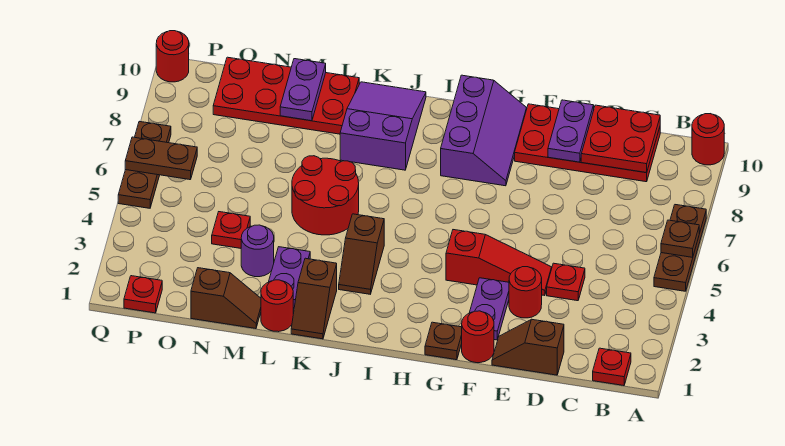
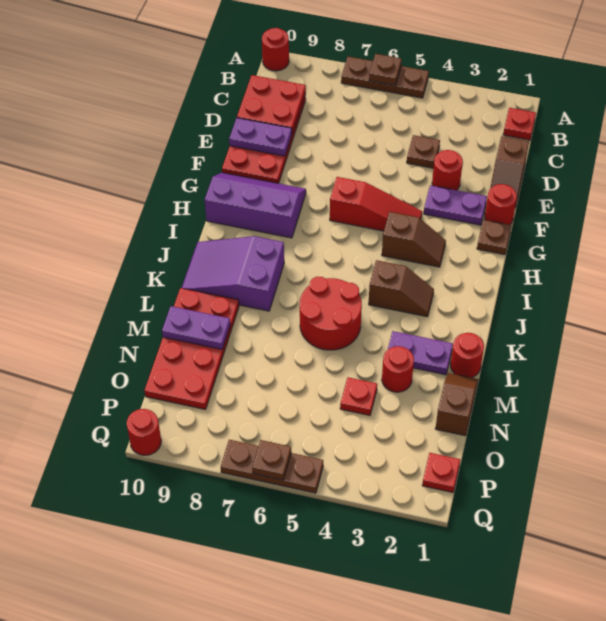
red 1x1 plate [547,263,585,301] -> brown 1x1 plate [407,135,440,168]
red 1x3 slope [446,230,552,296] -> red 1x3 slope turned to [330,177,422,231]
brown 1x2 slope [291,258,337,339] -> brown 1x2 slope moved to [382,212,446,267]
purple 1x1 round brick [241,225,274,277] -> red 1x1 round brick [382,346,414,392]
brown 1x2 plate [125,137,197,180] -> brown 1x1 plate [252,440,291,480]

